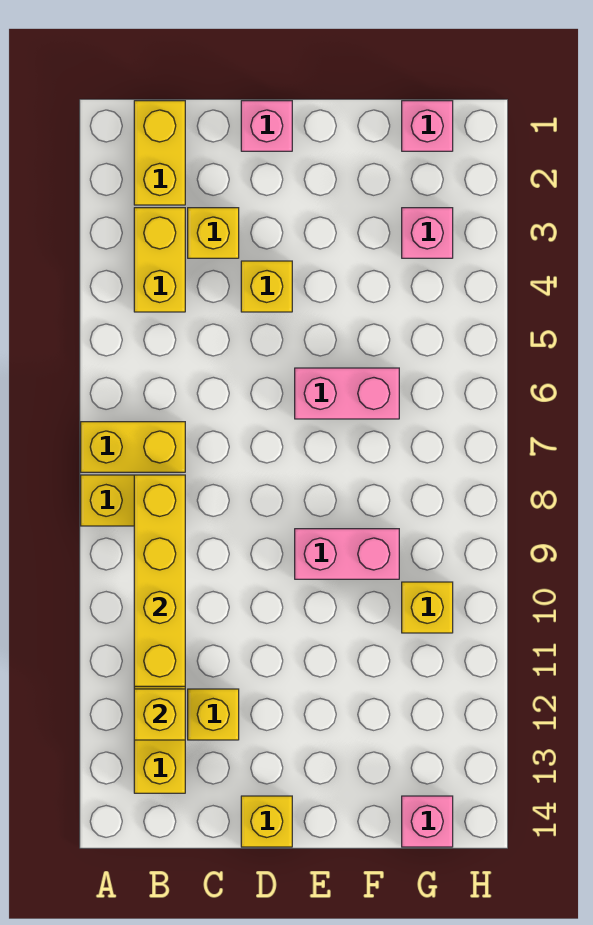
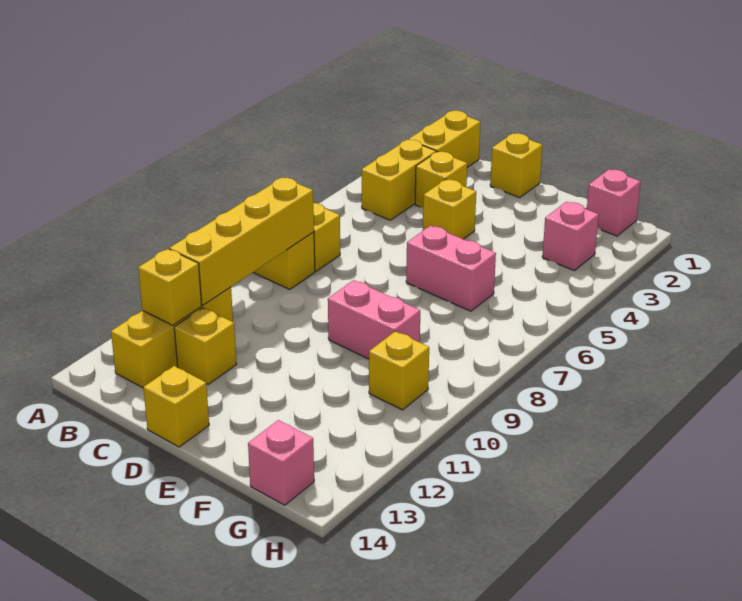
pink 1x1 brick [241,101,292,151] -> yellow 1x1 brick [490,133,542,198]

